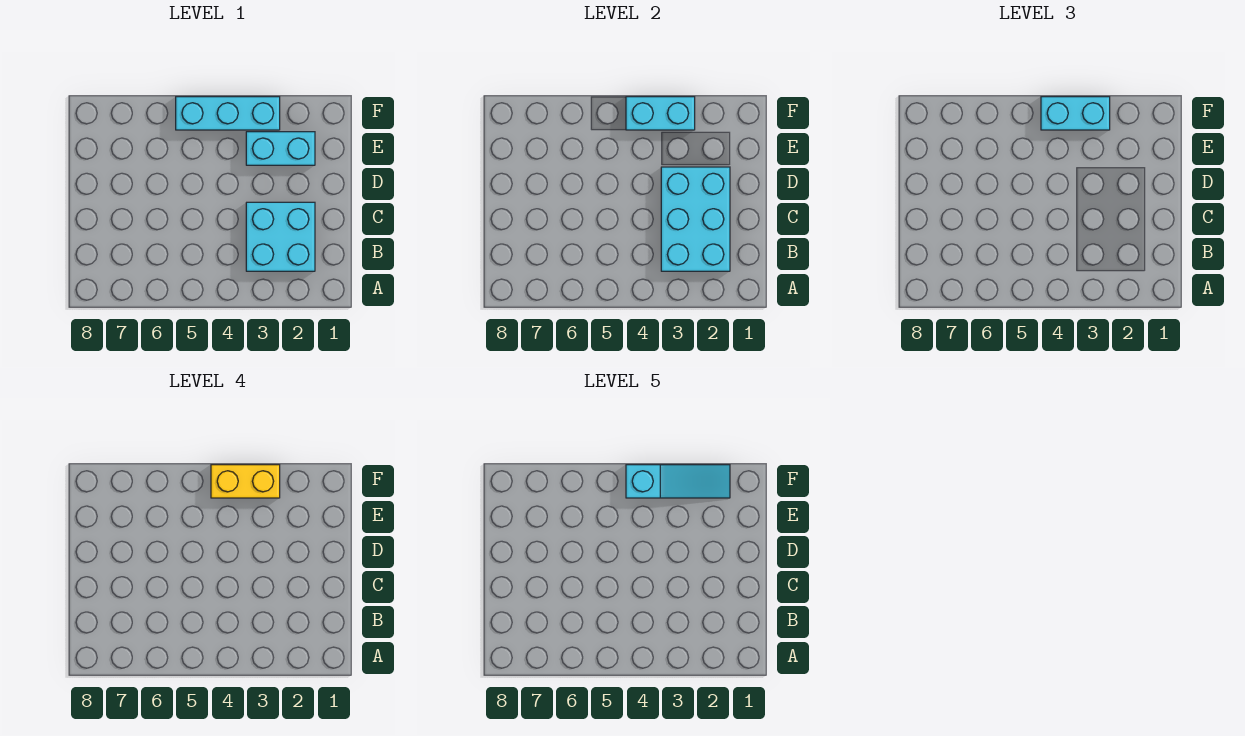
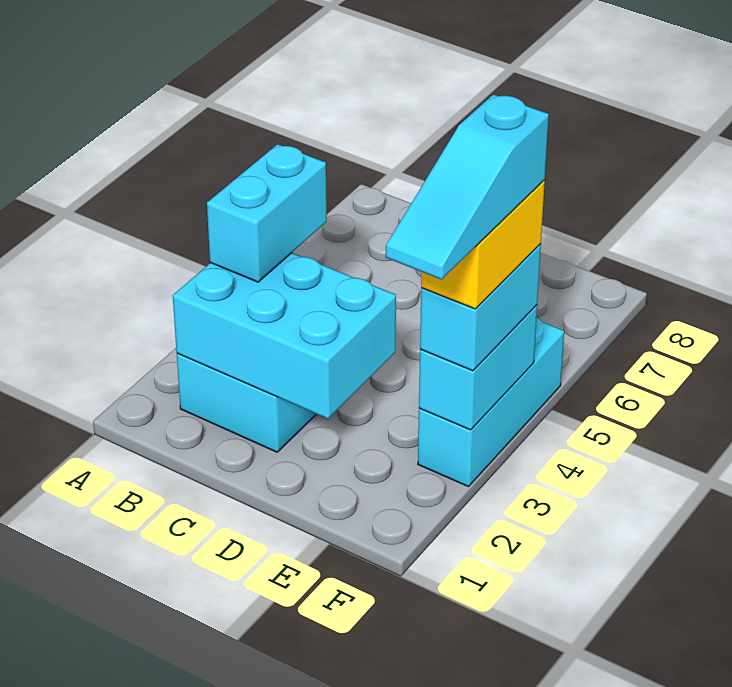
cyan 1x2 brick [246,132,315,165] -> cyan 1x2 brick moved to [207,144,327,282]

